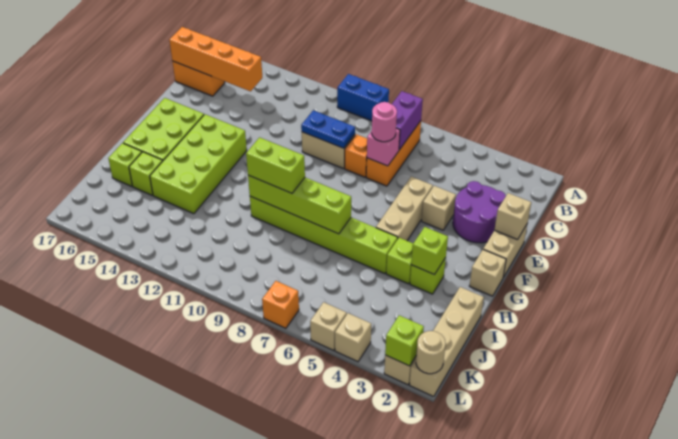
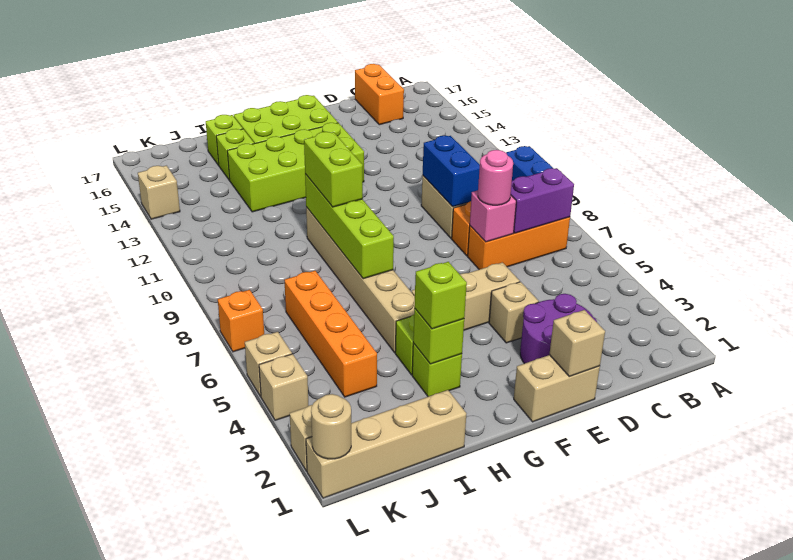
orange 1x4 brick [169,27,262,91] -> orange 1x4 brick moved to [284,271,377,397]
blue 1x2 plate [301,110,355,148] -> blue 1x2 brick [423,136,480,207]
tan 1x1 brick [470,250,506,296] -> tan 1x1 brick moved to [138,166,180,219]
lime 1x6 brick [250,196,398,274] -> tan 1x6 brick [306,207,415,353]
lime 1x1 brick [385,315,424,366] -> lime 1x1 brick moved to [414,262,467,329]

